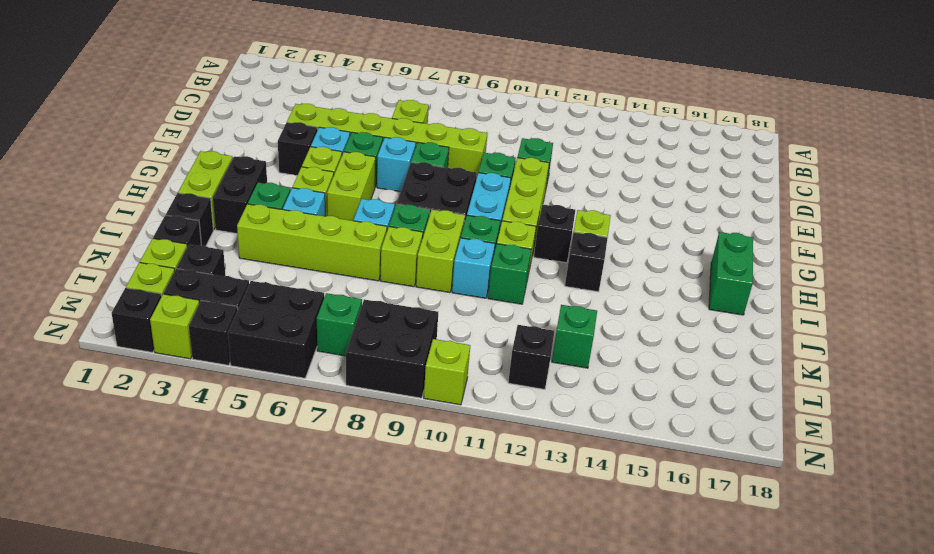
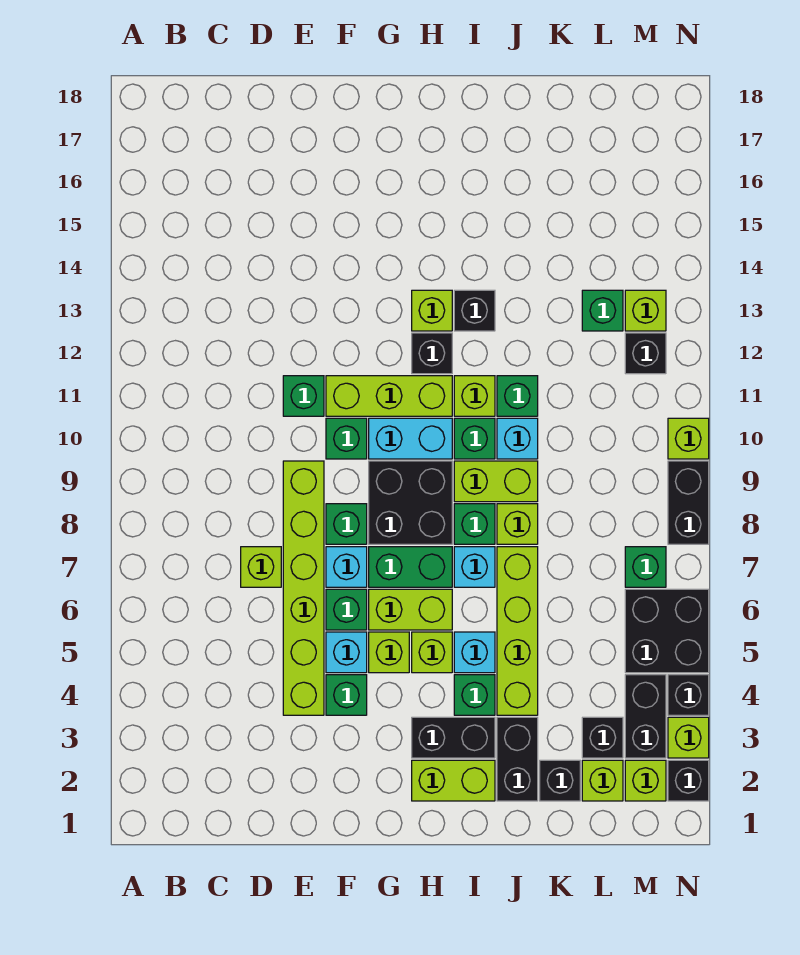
black 1x1 brick [278,122,318,176] -> green 1x1 brick [326,675,367,715]
green 1x2 brick [709,232,753,315] -> green 1x2 brick moved to [369,547,452,587]
black 1x1 brick [166,193,214,246] -> black 1x2 brick [497,717,538,801]
black 2x2 brick [346,299,438,398] -> black 1x2 brick [668,461,709,544]
none -> lime 1x1 brick [625,290,666,331]

